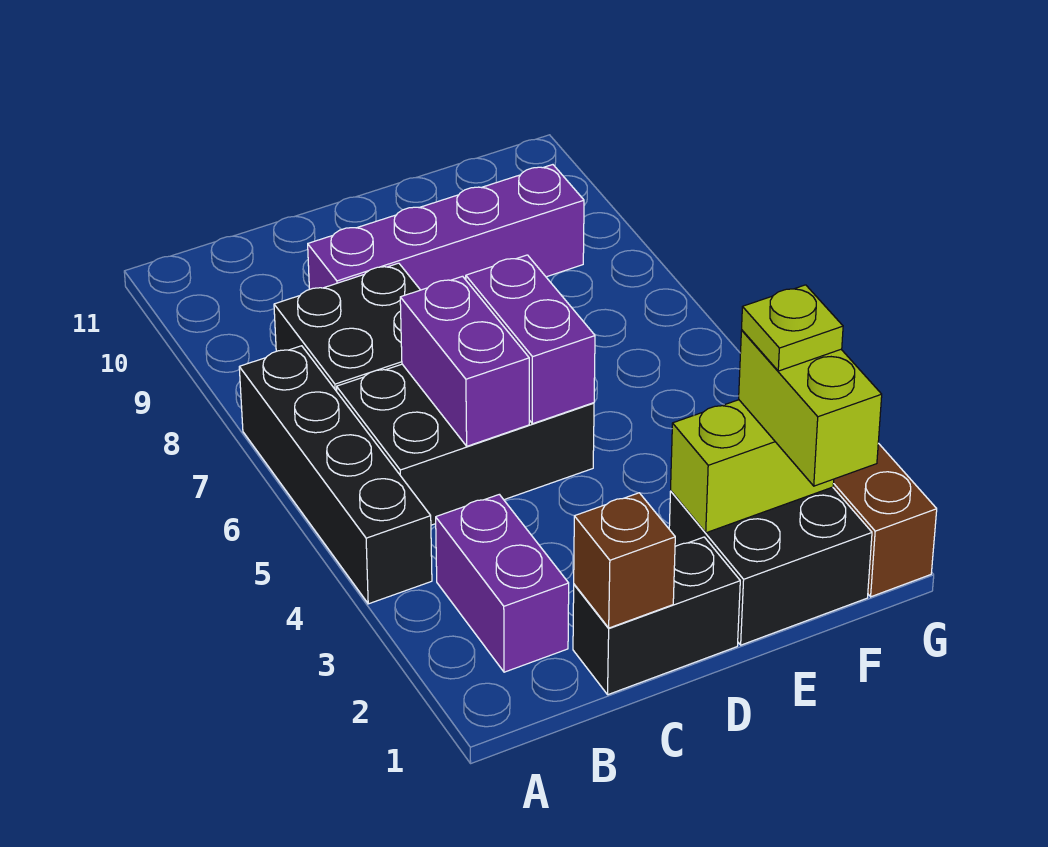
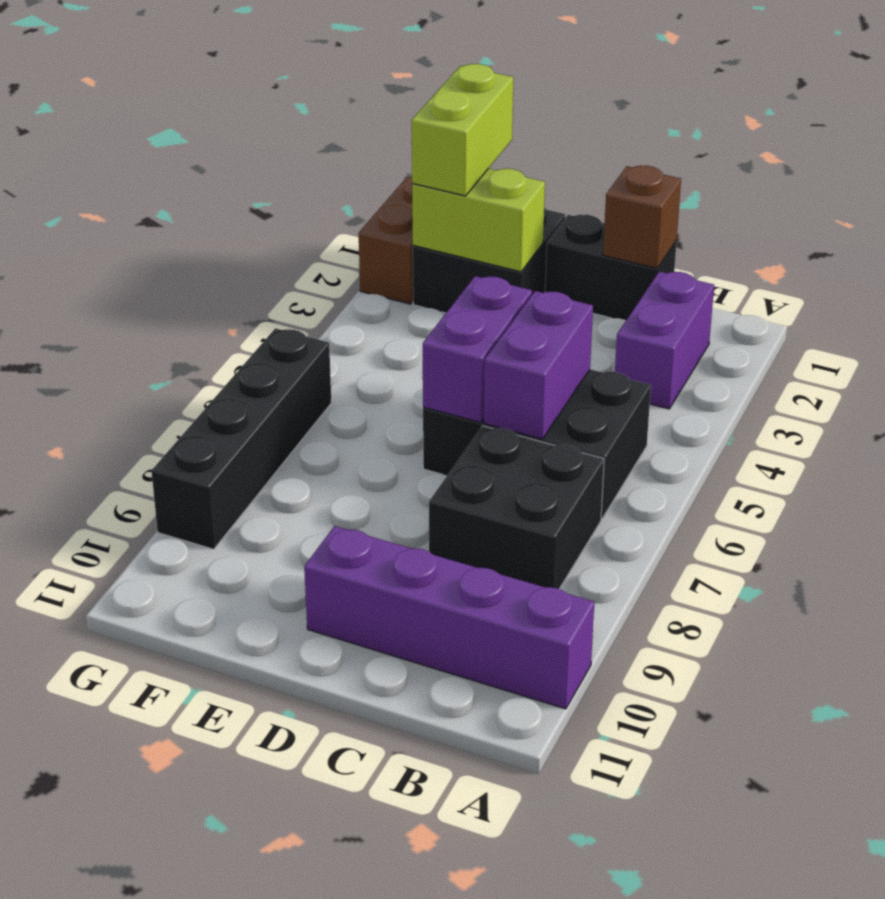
black 1x4 brick [239,346,432,604] -> black 1x4 brick moved to [152,328,331,549]
purple 1x4 brick [308,165,584,290] -> purple 1x4 brick moved to [304,526,594,709]
lime 1x1 plate [742,285,843,371] -> none

